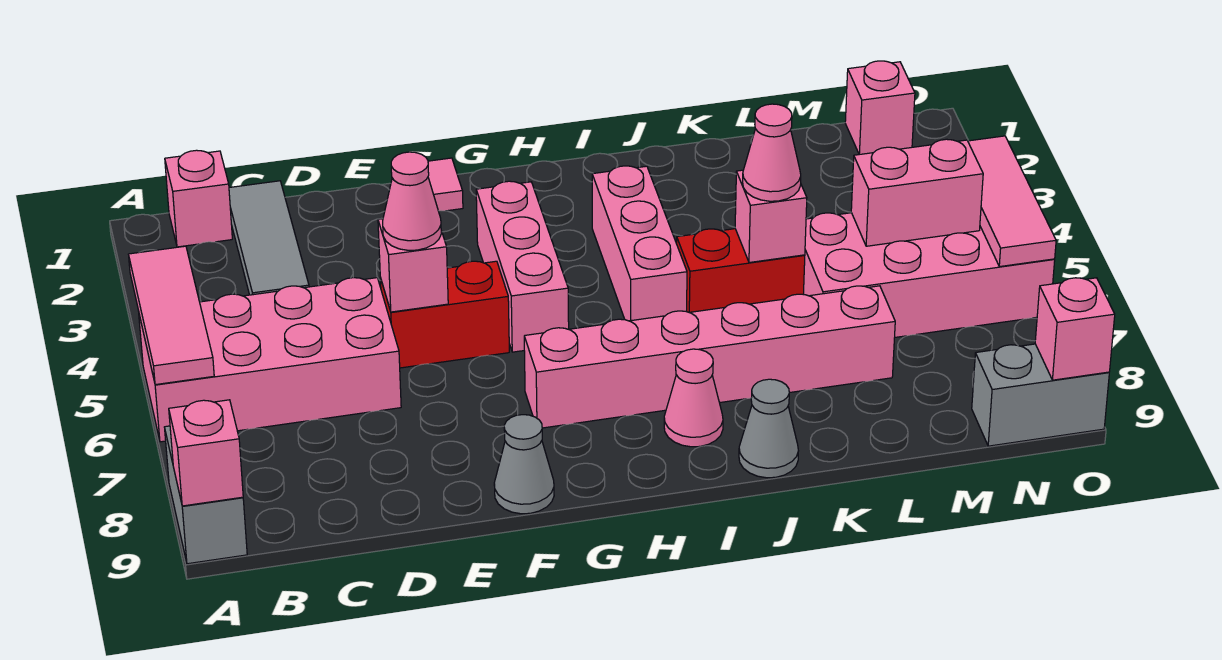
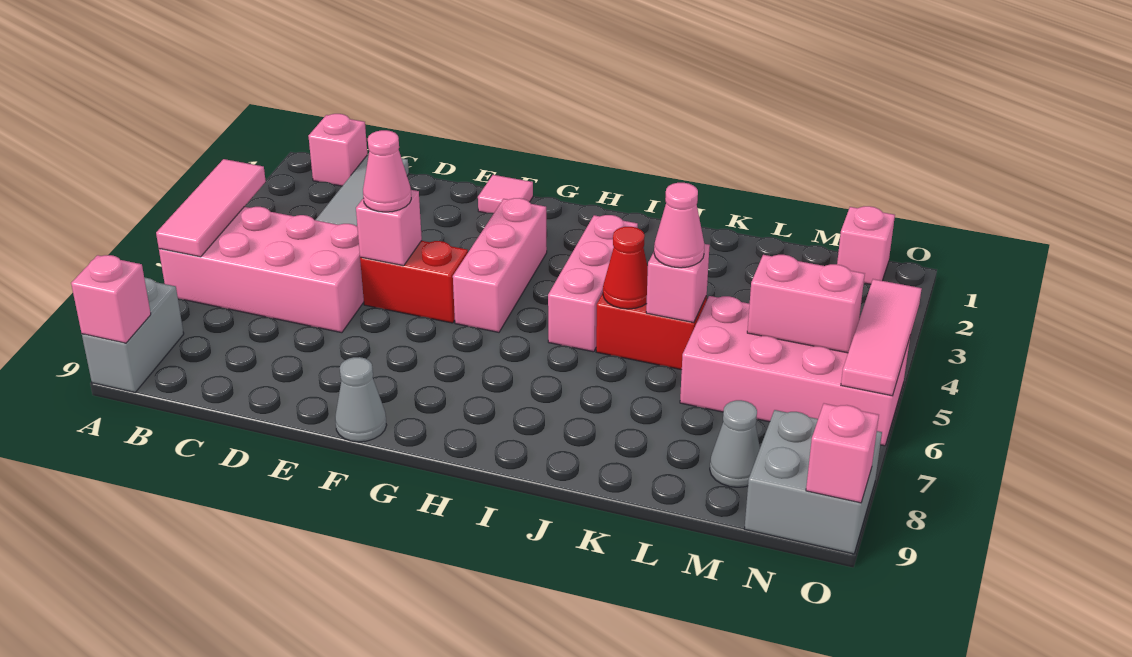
pink 1x6 brick [524,286,895,428] -> none
pink 1x1 cone [664,349,723,447] -> none
none -> red 1x1 cone [603,227,648,309]
grey 1x1 cone [739,379,798,478] -> grey 1x1 cone moved to [710,400,760,487]
grey 1x2 brick [972,344,1109,446] -> grey 2x2 brick [744,410,882,554]

